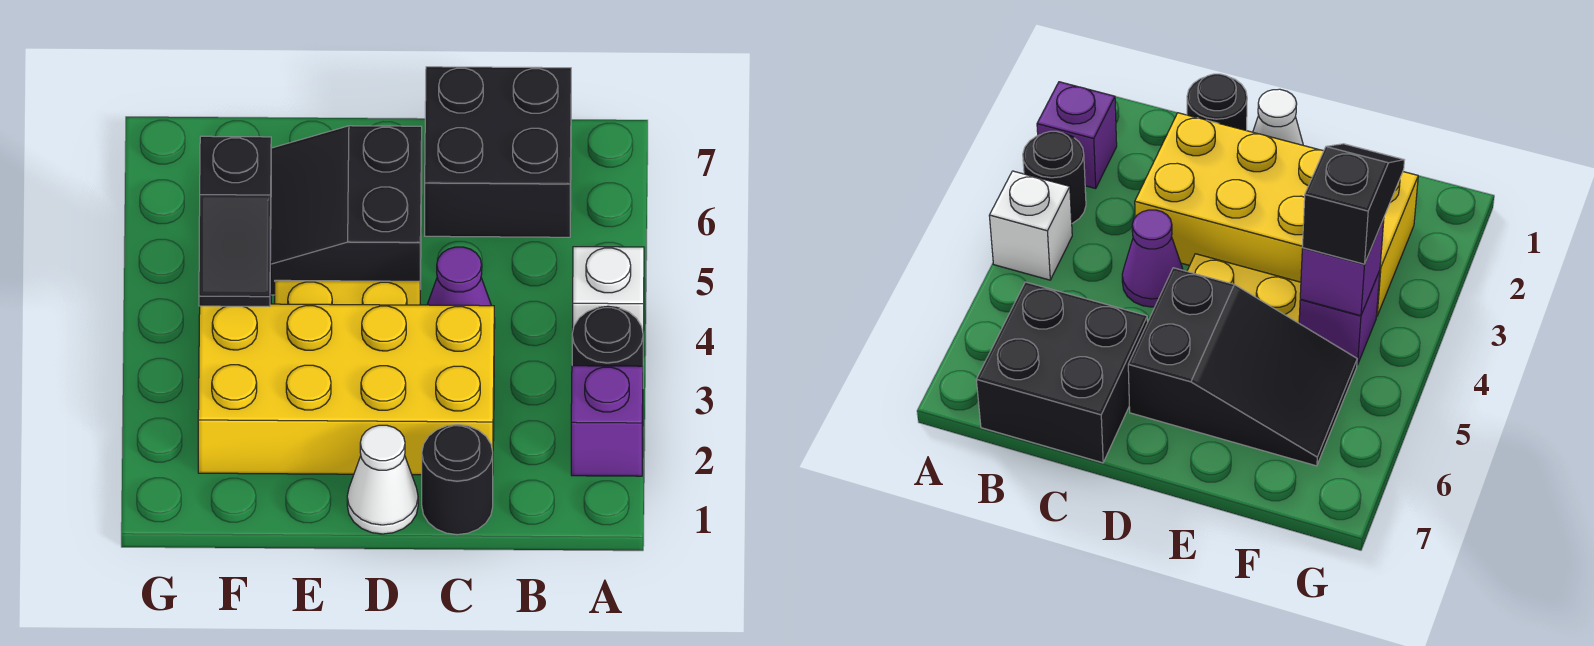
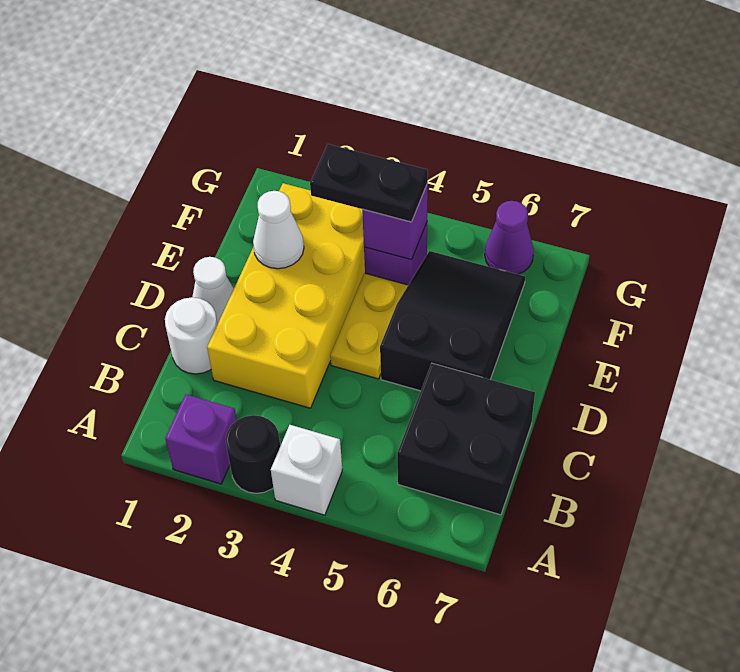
black 1x1 round brick [422,425,493,535] -> white 1x1 round brick [165,297,218,374]
purple 1x1 cone [427,247,495,328] -> purple 1x1 cone moved to [485,201,534,274]
none -> white 1x1 cone [253,191,304,269]
black 1x2 slope [199,136,271,306] -> black 1x2 plate [310,144,428,222]

